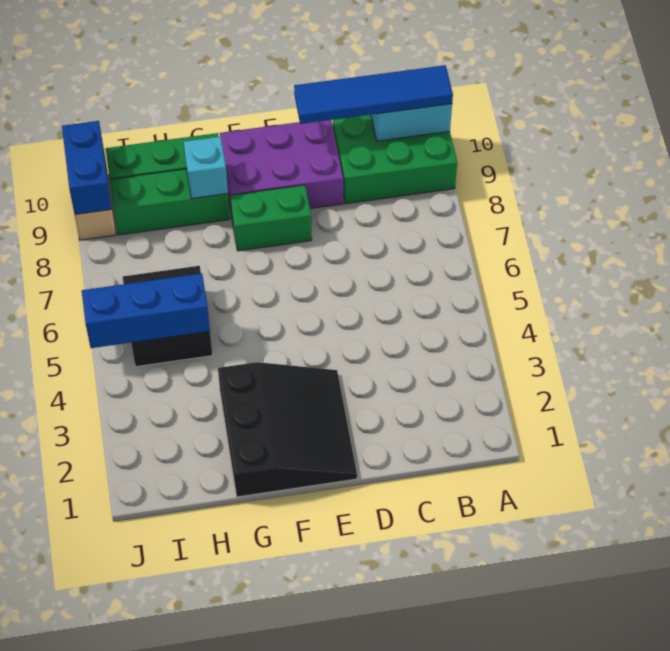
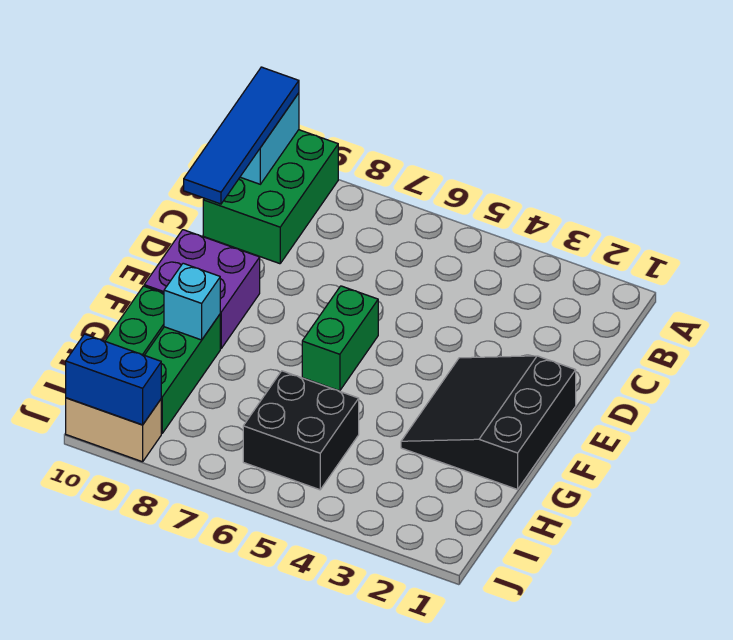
purple 2x3 brick [220,120,343,216] -> purple 2x2 brick [144,230,260,348]
black 3x3 slope [218,362,357,497] -> black 3x3 slope turned to [401,356,576,490]
green 1x2 brick [230,185,312,251] -> green 1x2 brick moved to [302,286,378,391]
blue 1x3 brick [82,273,210,348] -> none

